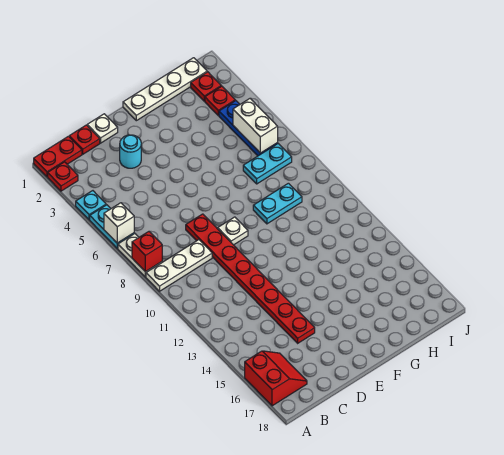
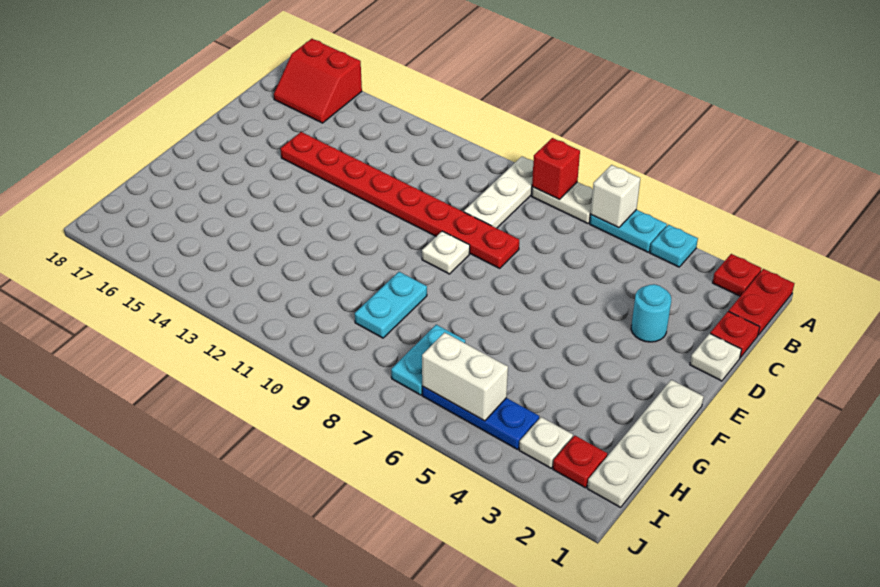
red 1x1 plate [205,86,235,115] -> white 1x1 plate [519,417,573,468]

